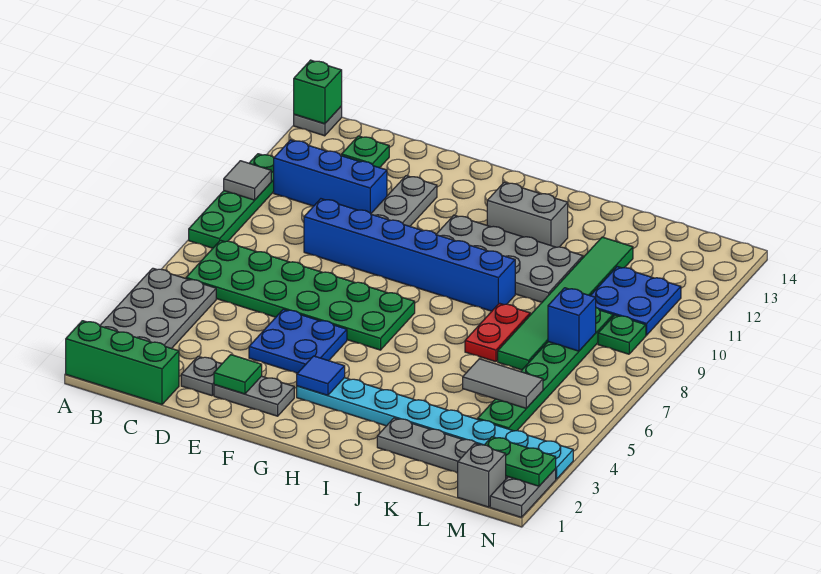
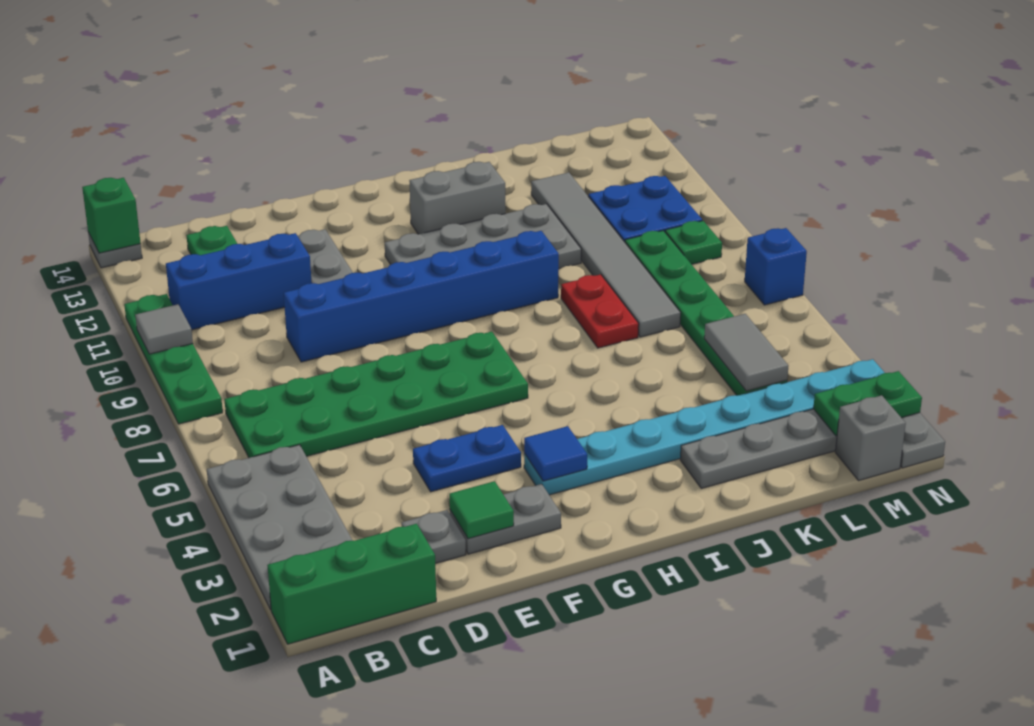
blue 2x2 plate [249,309,347,373] -> blue 1x2 plate [413,425,521,492]
grey 1x2 tile [463,359,543,408] -> grey 1x2 tile turned to [704,314,789,391]
green 1x6 tile [498,237,633,370] -> grey 1x6 tile [531,172,681,337]
blue 1x1 brick [548,288,596,351] -> blue 1x1 brick moved to [745,228,807,305]

